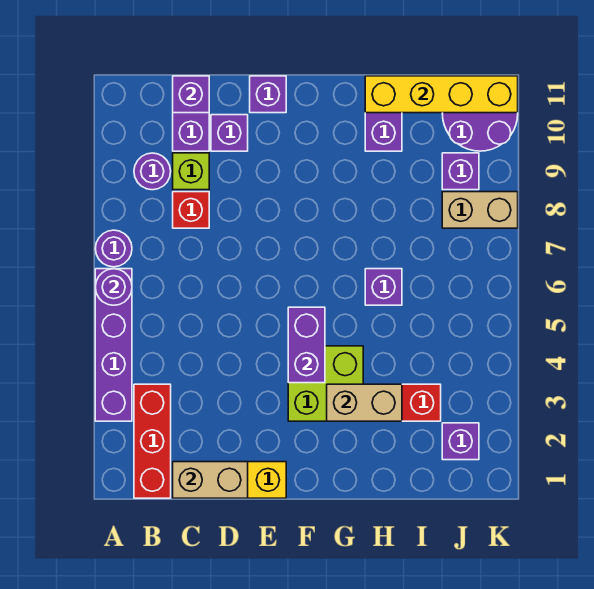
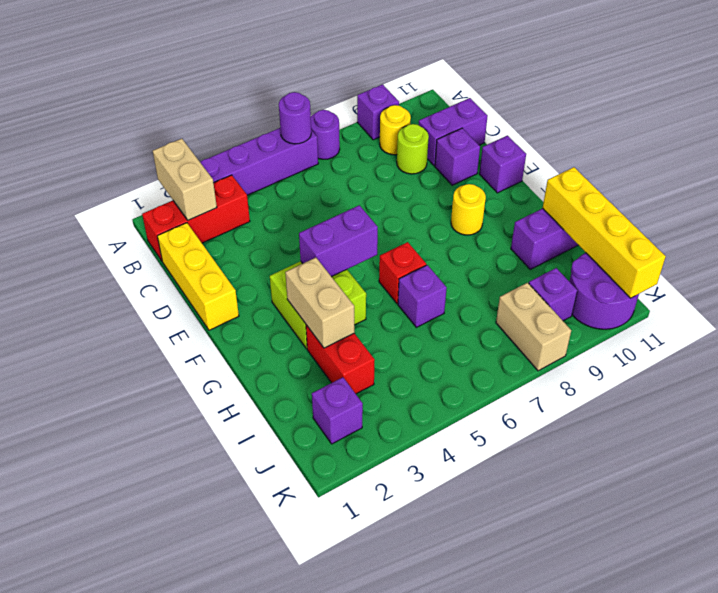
purple 1x1 round brick [134,153,171,190] -> yellow 1x1 round brick [380,105,411,155]
tan 1x2 brick [173,462,248,498] -> tan 1x2 brick moved to [153,139,217,220]
red 1x1 brick [173,192,209,228] -> red 1x1 brick moved to [379,242,426,304]
lime 1x1 brick [173,153,209,190] -> lime 1x1 round brick [397,124,429,174]
purple 1x1 brick [173,76,209,113] -> purple 1x1 brick moved to [357,84,399,140]
none -> yellow 1x1 round brick [451,184,486,235]

